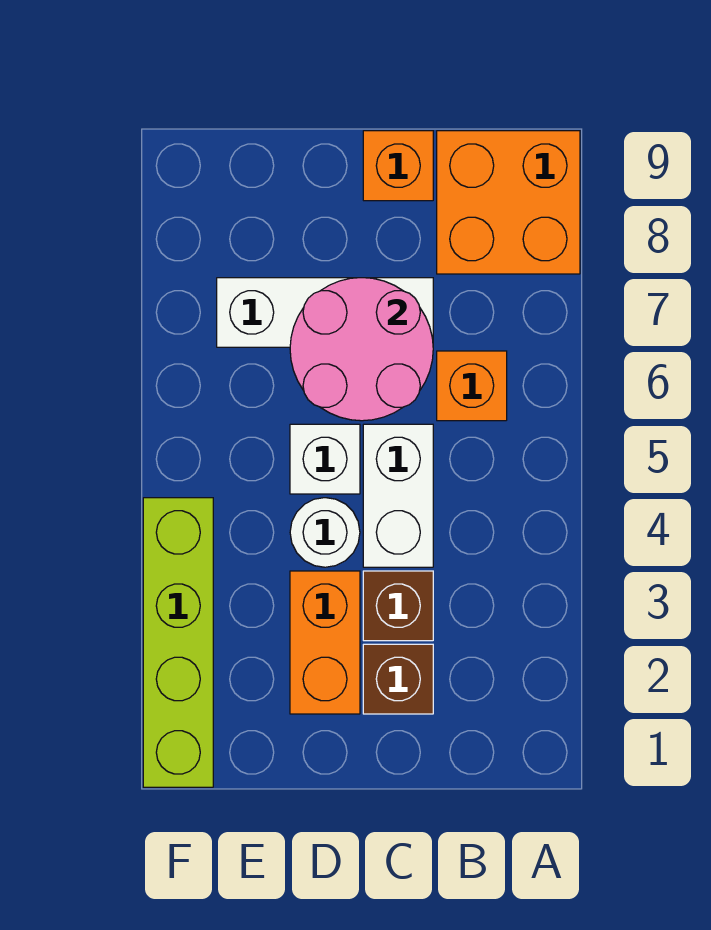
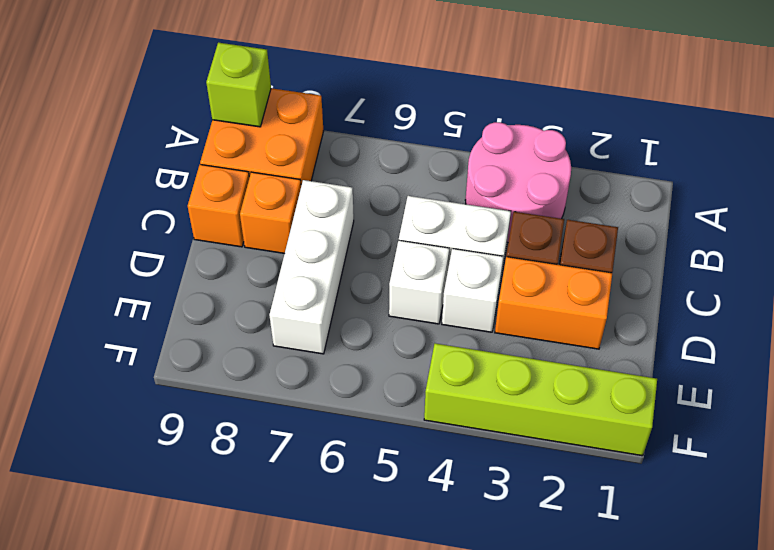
none -> lime 1x1 brick [206,43,271,127]
orange 1x1 brick [437,351,507,421] -> orange 1x1 brick moved to [240,172,301,254]
pink 2x2 round brick [290,278,433,421] -> pink 2x2 round brick moved to [465,122,571,243]
white 1x1 round brick [290,498,360,567] -> white 1x1 brick [442,249,503,332]

